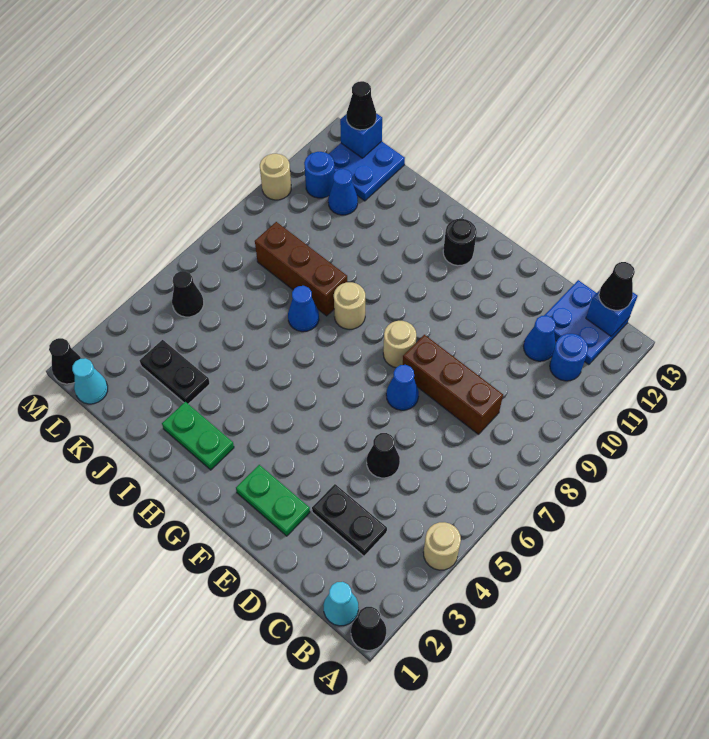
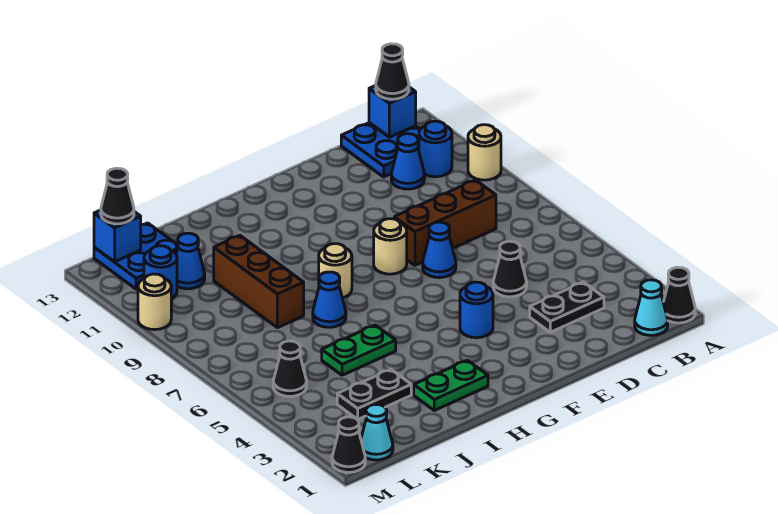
tan 1x1 round brick [423,522,461,570] -> tan 1x1 round brick moved to [468,125,501,180]
green 1x2 plate [236,465,310,536] -> green 1x2 plate moved to [322,325,396,375]
none -> blue 1x1 round brick [460,282,493,338]
black 1x1 round brick [443,219,477,266] -> none
brown 1x3 brick [255,222,347,316] -> brown 1x3 brick turned to [214,235,304,328]

